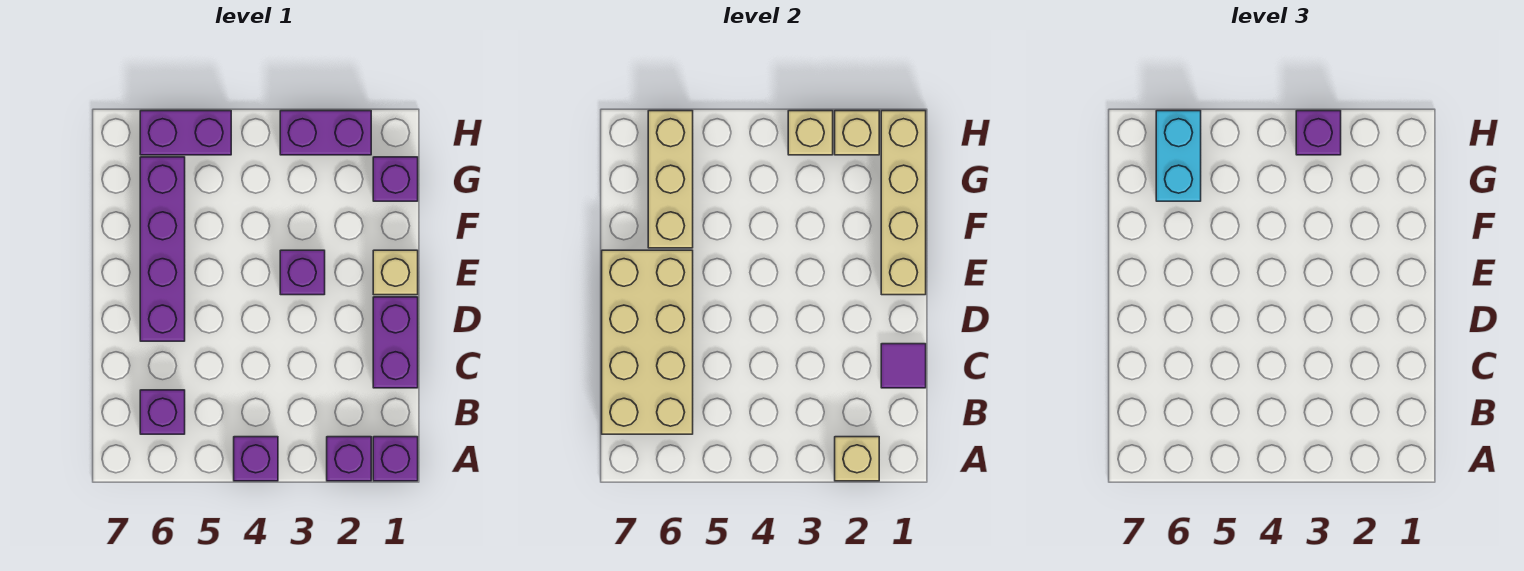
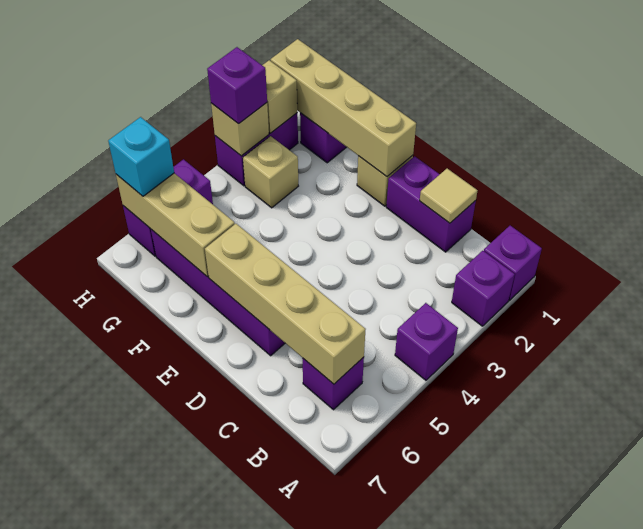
tan 1x1 brick [835,437,879,481] -> tan 1x1 brick moved to [243,136,298,208]
tan 2x4 brick [602,250,693,434] -> tan 1x4 brick [205,224,366,384]
purple 1x1 tile [881,344,926,388] -> tan 1x1 tile [420,169,478,223]
purple 1x1 brick [280,250,325,295] -> none
cyan 1x2 brick [1156,111,1201,201] -> cyan 1x1 brick [108,117,174,196]

